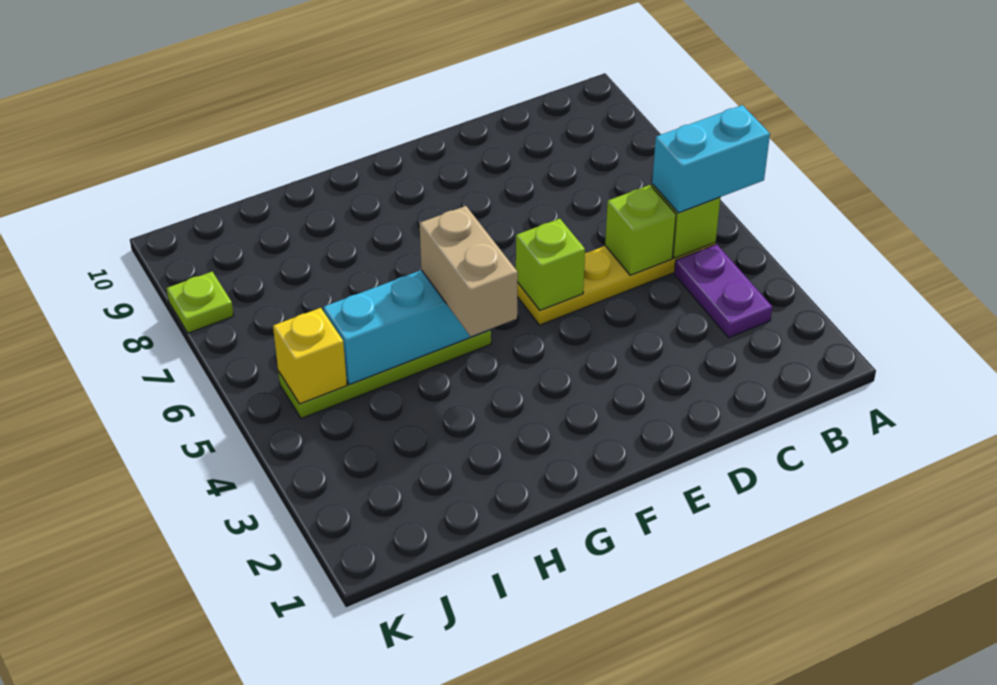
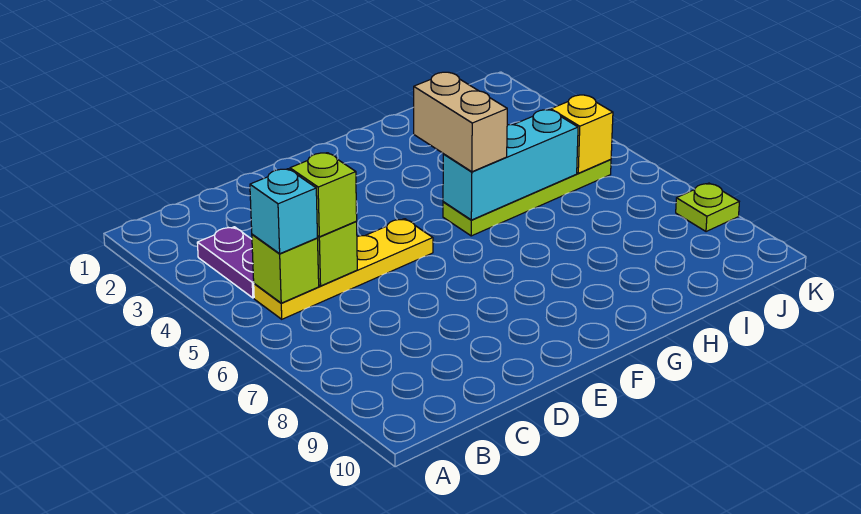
cyan 1x2 brick [652,105,770,213] -> cyan 1x1 brick [250,169,317,254]
lime 1x1 brick [516,219,585,310] -> lime 1x1 brick moved to [290,153,357,237]

